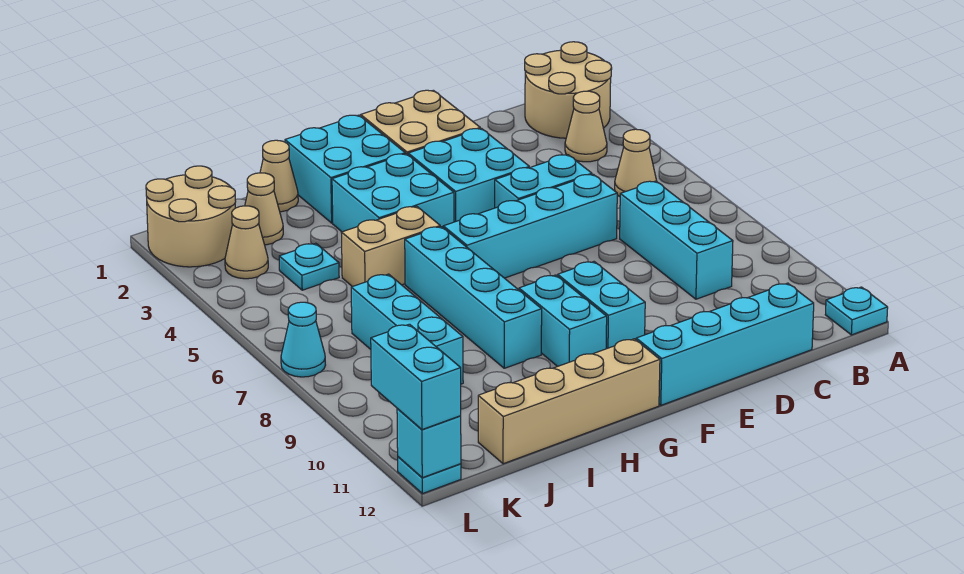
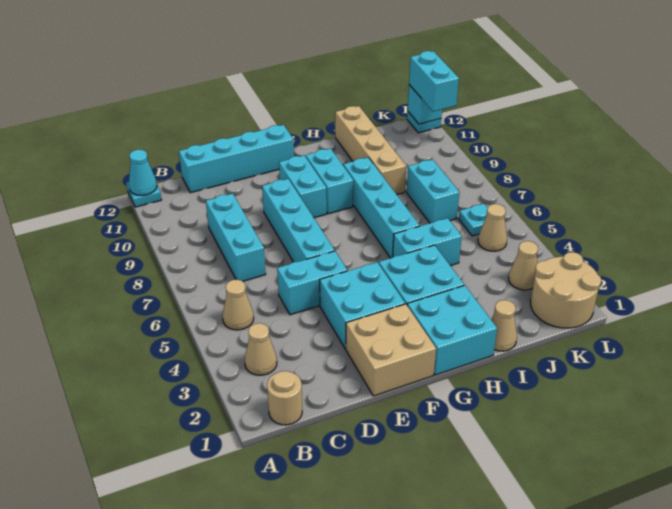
tan 2x2 round brick [525,42,612,138] -> tan 1x1 round brick [267,371,302,425]
cyan 1x4 brick [443,174,617,278] -> cyan 1x4 brick turned to [262,179,335,262]
tan 1x4 brick [478,339,660,464] -> tan 1x4 brick turned to [335,106,406,194]
tan 1x2 brick [341,206,440,287] -> cyan 1x2 brick [393,218,462,266]
tan 1x1 cone [245,173,283,245] -> tan 1x1 cone moved to [478,204,507,251]
cyan 1x1 plate [279,243,339,290] -> cyan 1x1 plate moved to [459,204,487,236]
cyan 1x3 brick [351,274,463,384] -> cyan 1x2 brick [407,159,459,223]
cyan 1x1 cone [281,302,325,377] -> cyan 1x1 cone moved to [129,150,157,195]

